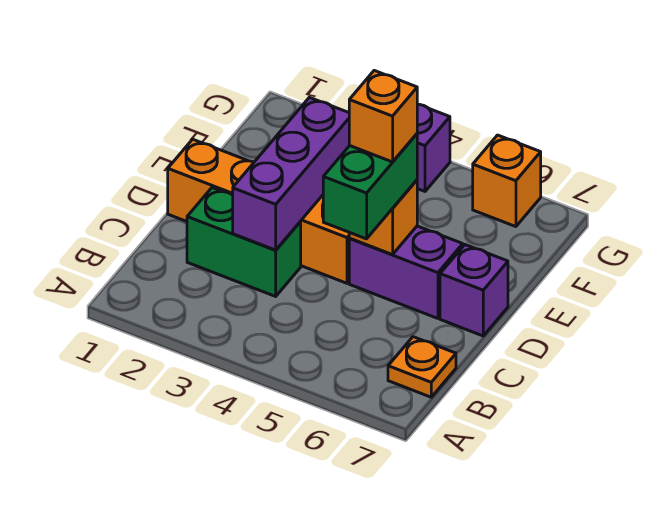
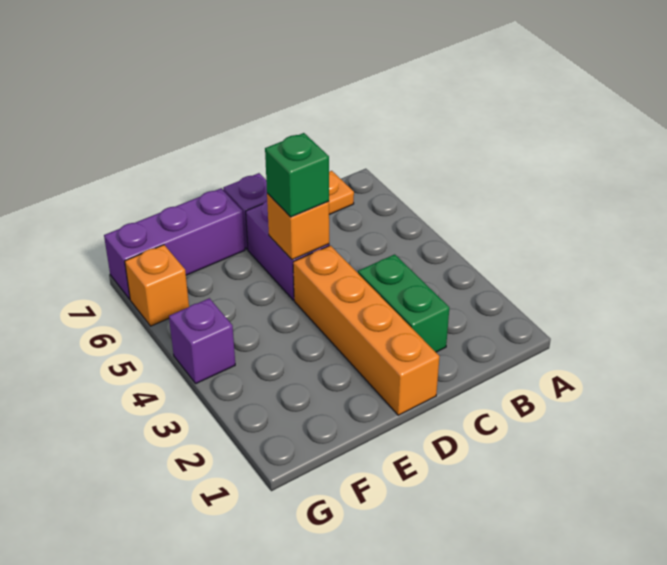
purple 1x3 brick [233,97,350,250] -> purple 1x3 brick moved to [104,188,245,299]
green 1x2 brick [323,134,417,239] -> green 1x1 brick [265,133,329,217]
orange 1x1 brick [349,71,417,162] -> none

